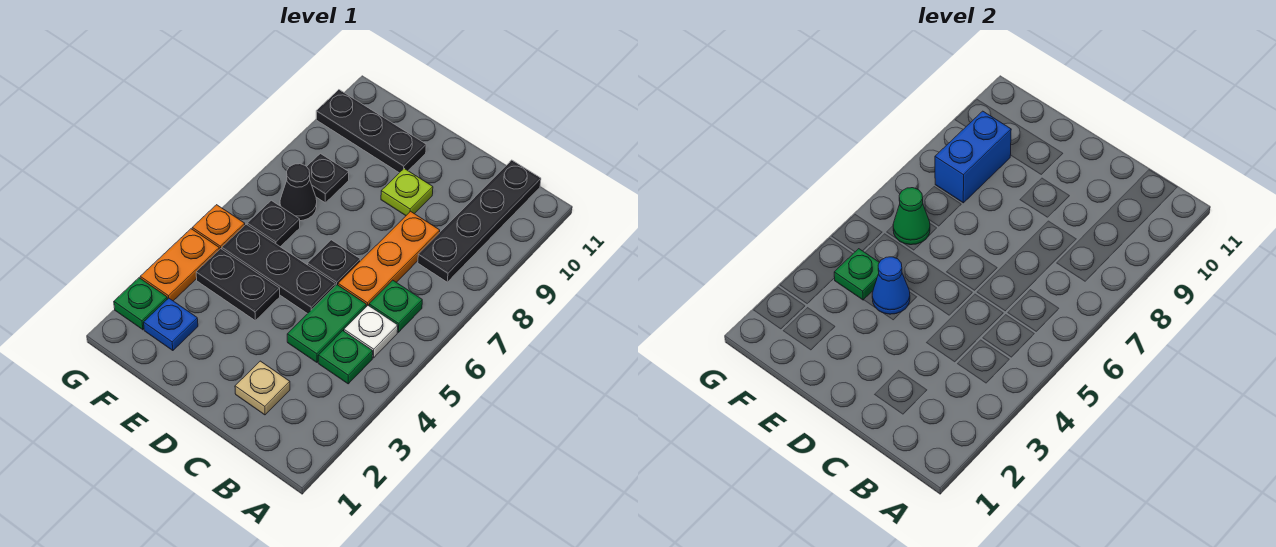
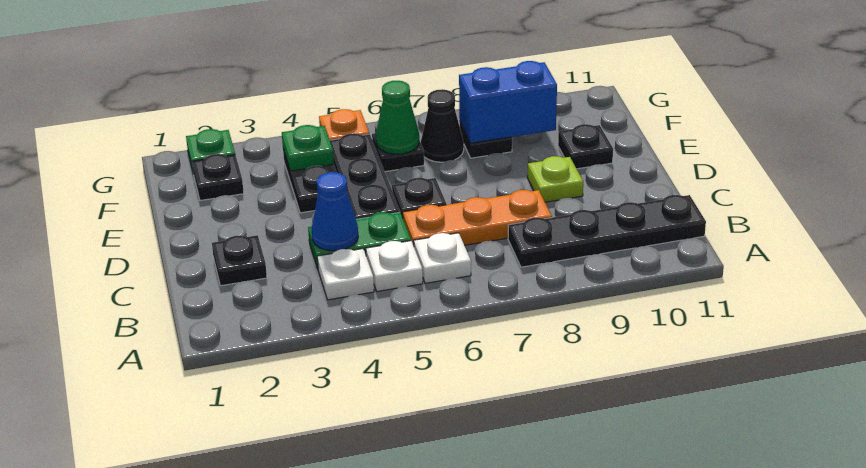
green 1x1 plate [318,331,373,384] -> white 1x1 plate [317,249,374,300]
green 1x1 plate [369,280,422,332] -> white 1x1 plate [414,233,471,283]
tan 1x1 plate [235,361,290,415] -> black 1x1 plate [212,235,267,286]
blue 1x1 cone [872,257,910,314] -> blue 1x1 cone moved to [312,172,358,251]
black 1x3 plate [316,90,426,173] -> black 1x1 plate [558,124,613,169]
blue 1x1 plate [144,298,198,351] -> black 1x1 plate [192,154,244,201]
orange 1x2 plate [140,229,219,301] -> none

